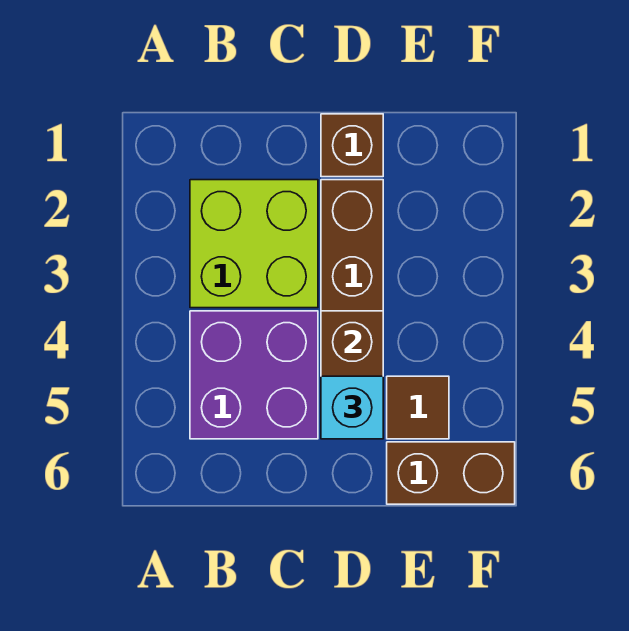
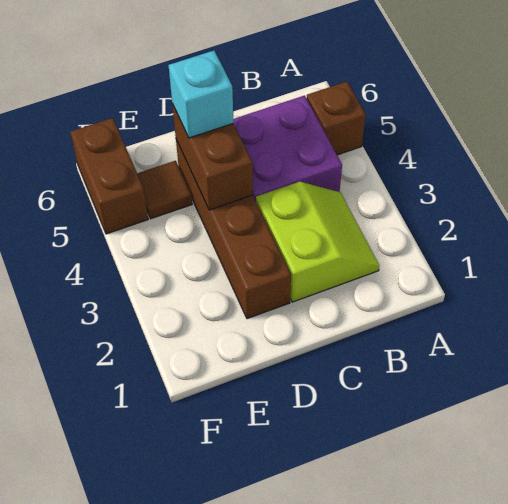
lime 2x2 brick [190,180,318,308] -> lime 2x2 slope [256,182,379,302]
brown 1x1 brick [321,114,383,177] -> brown 1x1 brick moved to [307,82,366,155]
brown 1x2 brick [387,442,515,504] -> brown 1x2 brick turned to [70,118,148,234]

